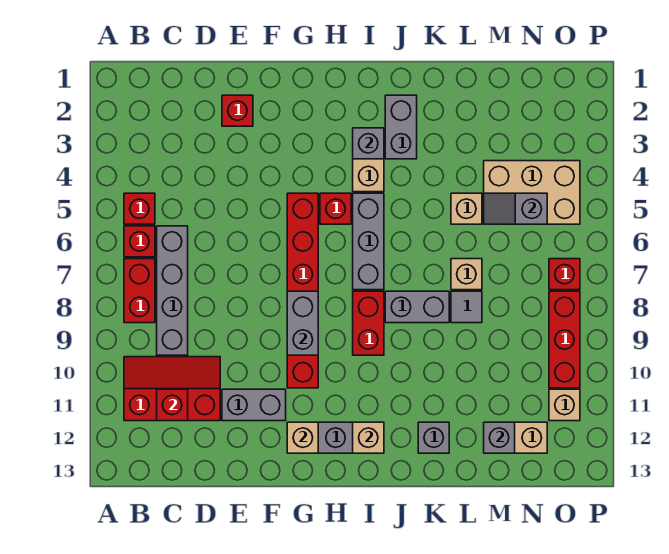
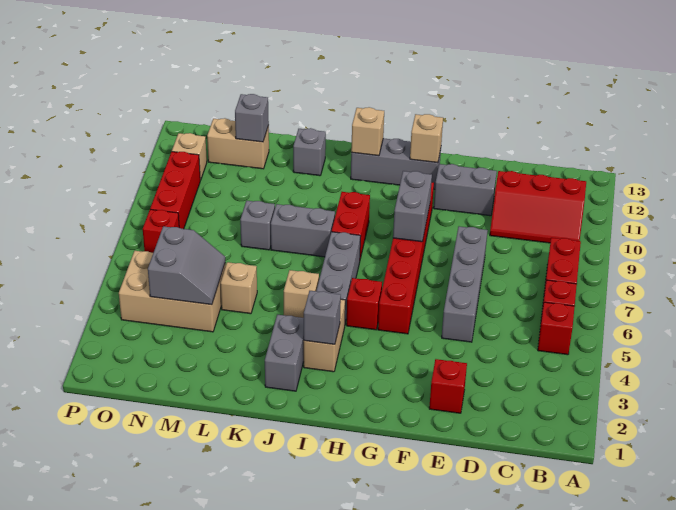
grey 1x4 brick [157,226,188,355] -> grey 1x4 brick moved to [442,226,488,342]
red 1x1 brick [157,389,188,421] -> none
tan 1x1 brick [451,259,482,290] -> tan 1x1 brick moved to [284,270,319,318]
grey 1x1 tile [451,291,482,323] -> grey 1x1 brick [240,201,275,250]
grey 1x2 slope [484,193,547,224] -> grey 2x2 slope [148,226,225,305]

